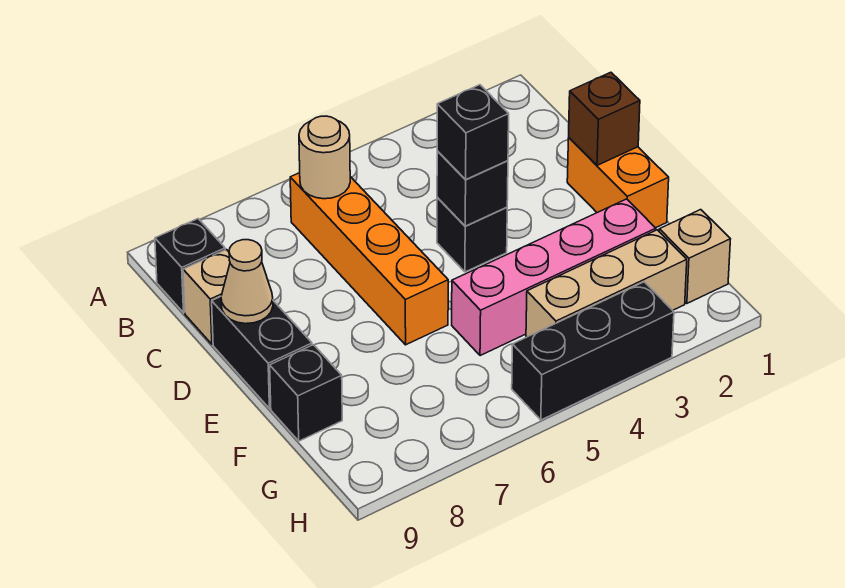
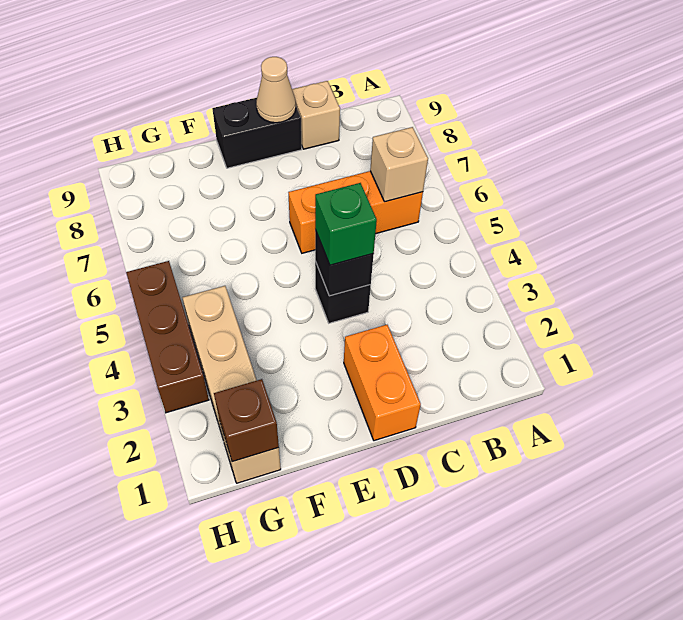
orange 1x4 brick [290,173,448,345] -> orange 1x3 brick [288,171,423,253]
tan 1x1 round brick [299,116,350,199] -> tan 1x1 brick [370,127,428,202]
black 1x1 brick [155,219,225,313] -> none
orange 1x2 brick [567,138,669,228] -> orange 1x2 brick turned to [344,325,421,441]
brown 1x1 brick [569,72,640,165] -> brown 1x1 brick moved to [214,379,279,462]
black 1x1 brick [437,85,509,180] -> green 1x1 brick [315,183,377,265]
pink 1x4 brick [452,199,656,356] -> none
black 1x1 brick [270,345,342,441] -> none
black 1x3 brick [512,282,674,420] -> brown 1x3 brick [126,261,209,413]

